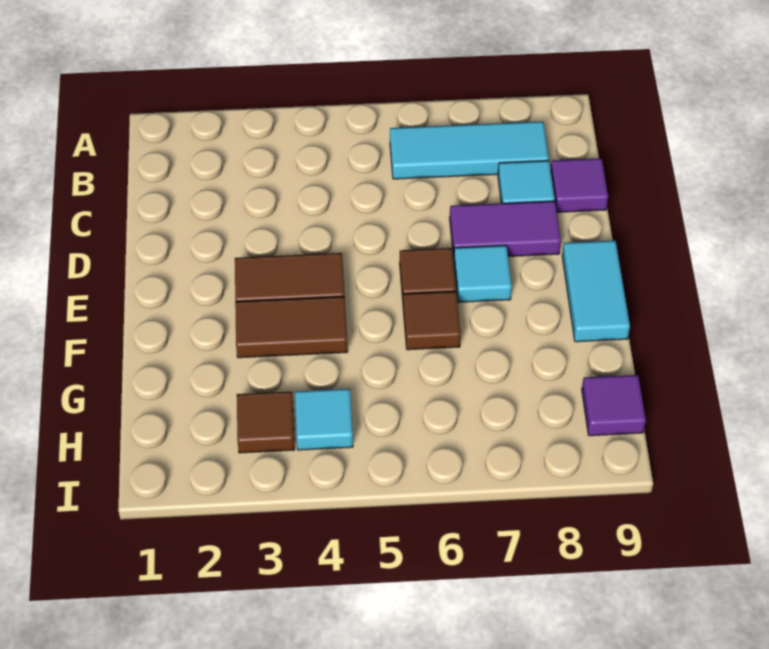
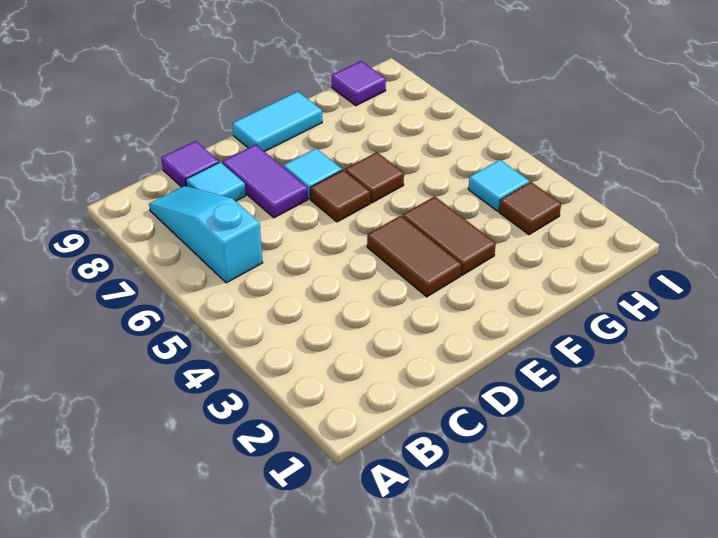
cyan 1x3 tile [390,122,549,179] -> cyan 1x3 slope [149,186,263,283]

